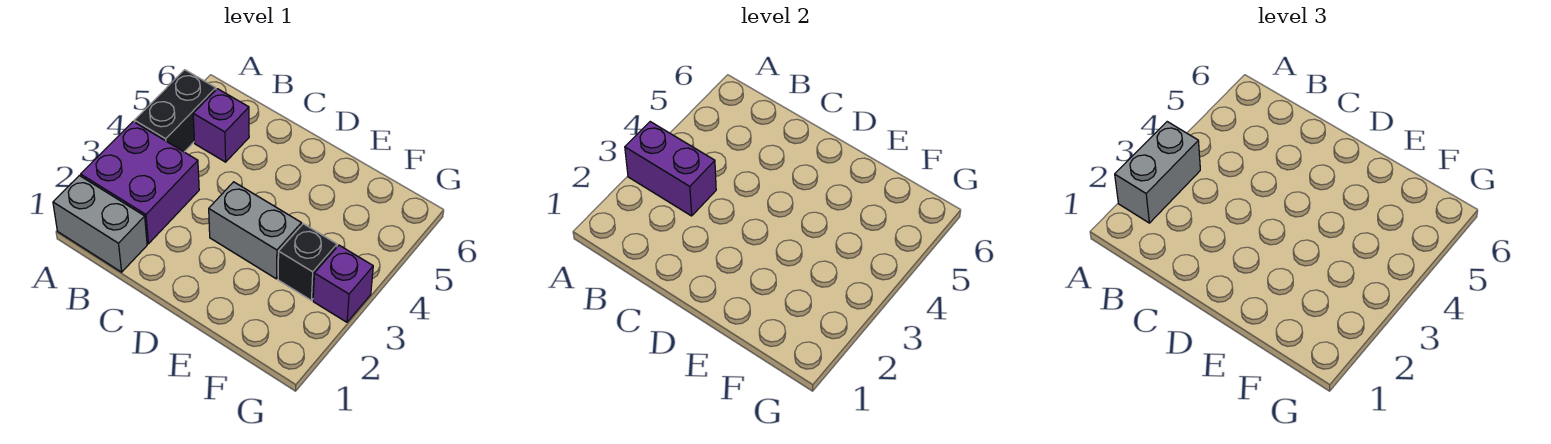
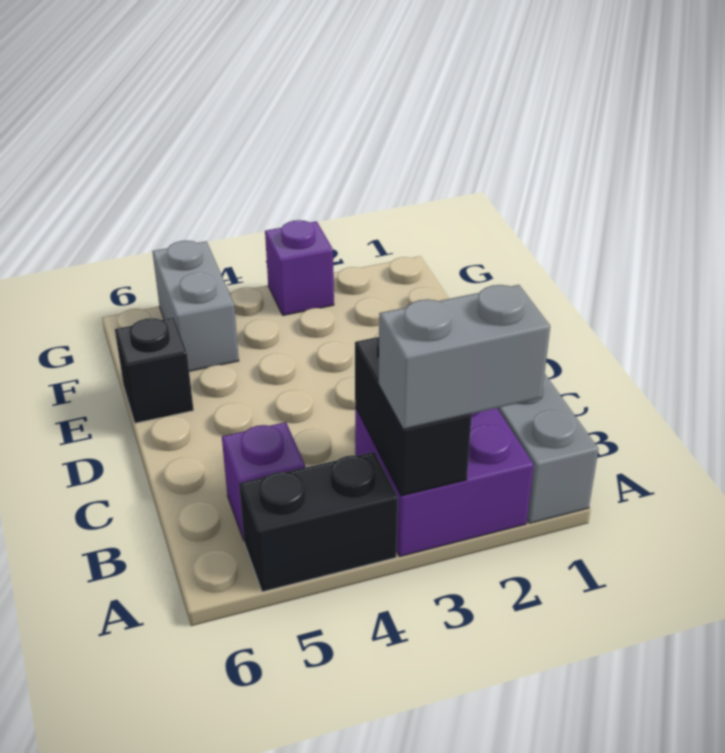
purple 1x2 brick [625,122,716,216] -> black 1x2 brick [355,337,472,496]
grey 1x2 brick [209,182,301,279] -> grey 1x2 brick moved to [152,241,239,371]
black 1x1 brick [278,224,337,300] -> black 1x1 brick moved to [115,318,194,423]

